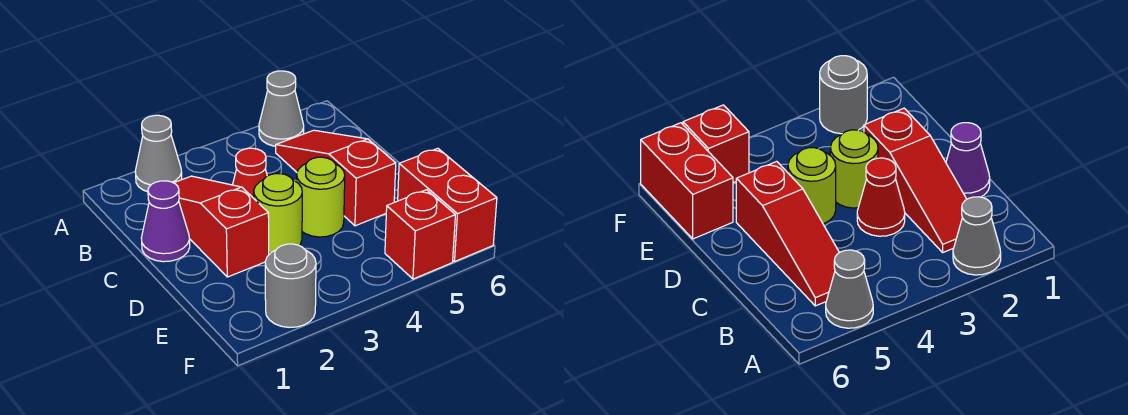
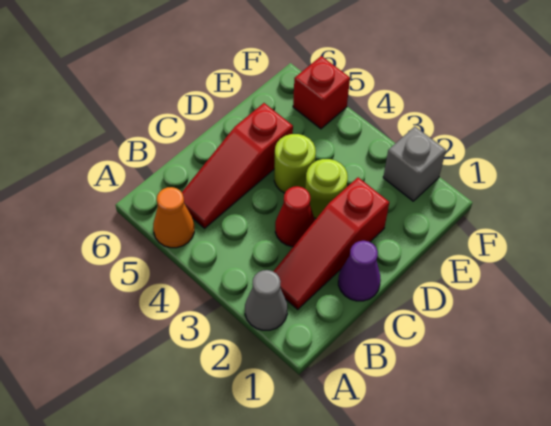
grey 1x1 cone [259,71,304,146] -> orange 1x1 cone [153,187,194,248]
red 1x2 brick [398,148,497,261] -> none
grey 1x1 round brick [265,244,316,327] -> grey 1x1 brick [383,126,446,201]

